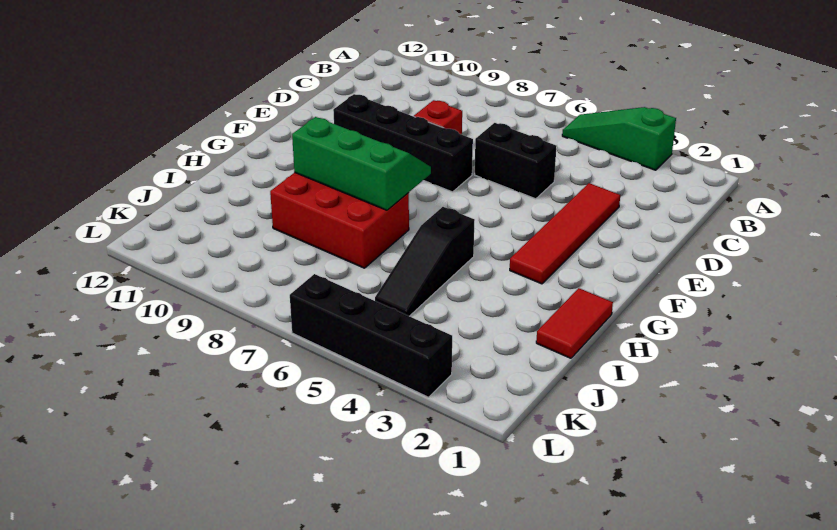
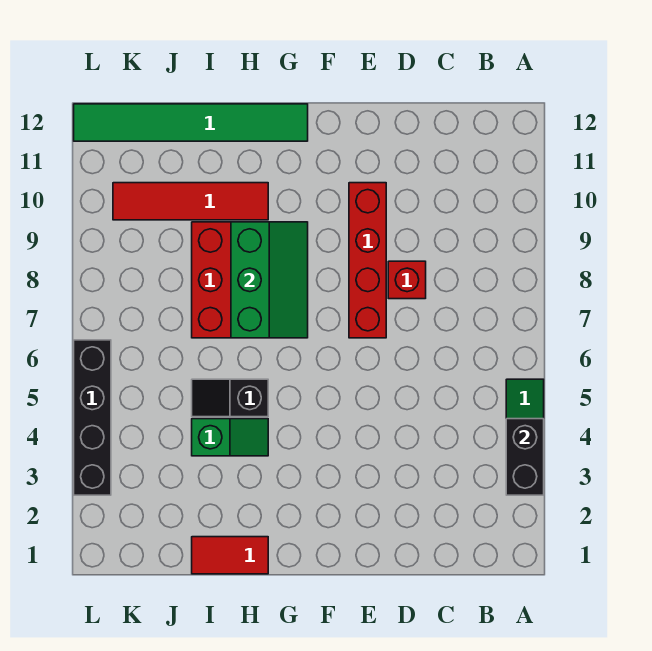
red 1x4 tile [510,183,620,284] -> red 1x4 tile moved to [113,183,268,220]
black 1x2 brick [474,123,557,199] -> black 1x2 brick moved to [506,419,544,495]
black 1x4 brick [333,94,473,192] -> red 1x4 brick [349,183,386,338]
none -> green 1x6 tile [74,104,308,141]
none -> green 1x2 slope [192,419,268,456]
black 1x3 slope [375,207,475,316] -> black 1x2 slope [192,379,268,417]

